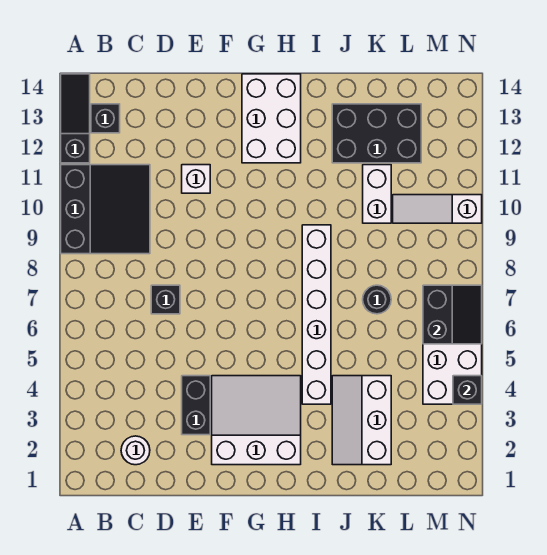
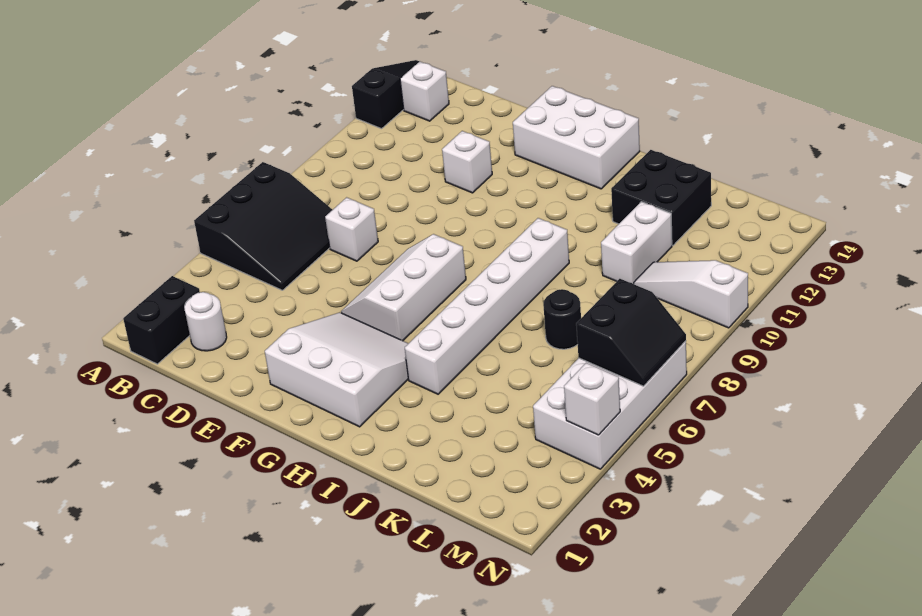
black 3x3 slope [61,165,150,254] -> black 3x3 slope moved to [194,162,332,290]
black 1x1 brick [91,104,120,133] -> white 1x1 brick [400,62,449,121]
black 1x1 brick [151,285,180,314] -> white 1x1 brick [325,197,378,261]
black 1x2 brick [182,376,210,435] -> black 1x2 brick moved to [123,276,200,364]
white 2x3 brick [242,74,301,163] -> white 2x3 brick turned to [513,86,640,189]
white 2x3 slope [332,376,391,465] -> white 2x3 slope moved to [341,234,466,341]
black 2x3 brick [332,104,421,163] -> black 2x2 brick [611,150,711,246]
black 1x1 brick [453,376,482,404] -> white 1x1 brick [564,363,620,435]

